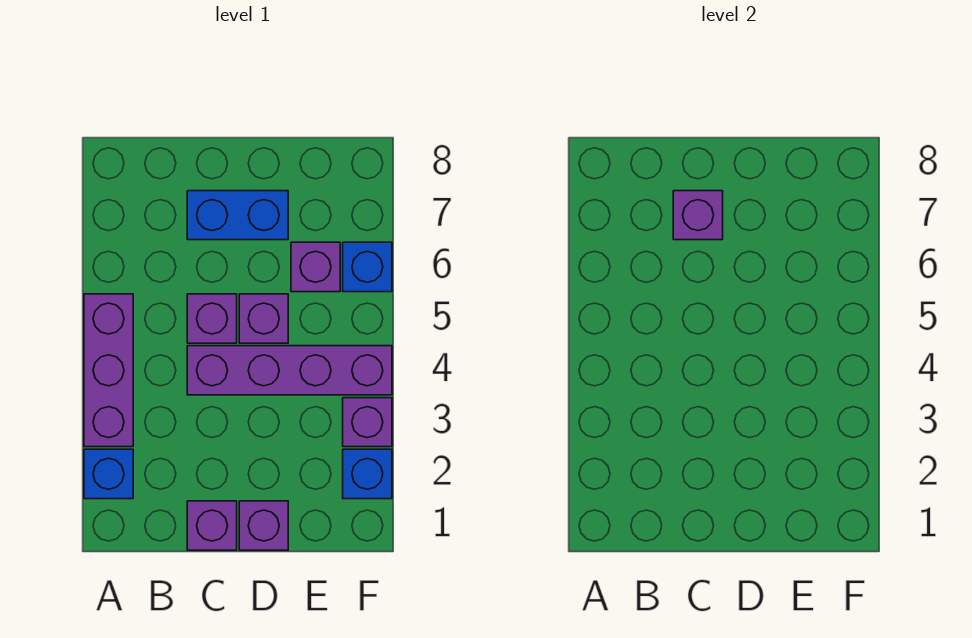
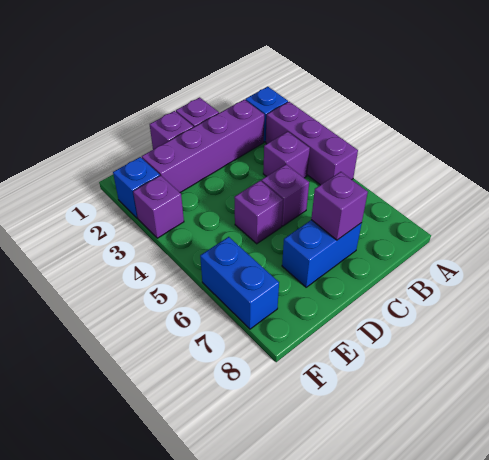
purple 1x4 brick [187,346,392,395] -> purple 1x4 brick moved to [142,100,264,193]
purple 1x1 brick [291,242,340,292] -> purple 1x1 brick moved to [263,132,310,178]
blue 1x1 brick [343,242,392,292] -> blue 1x2 brick [200,237,279,329]

